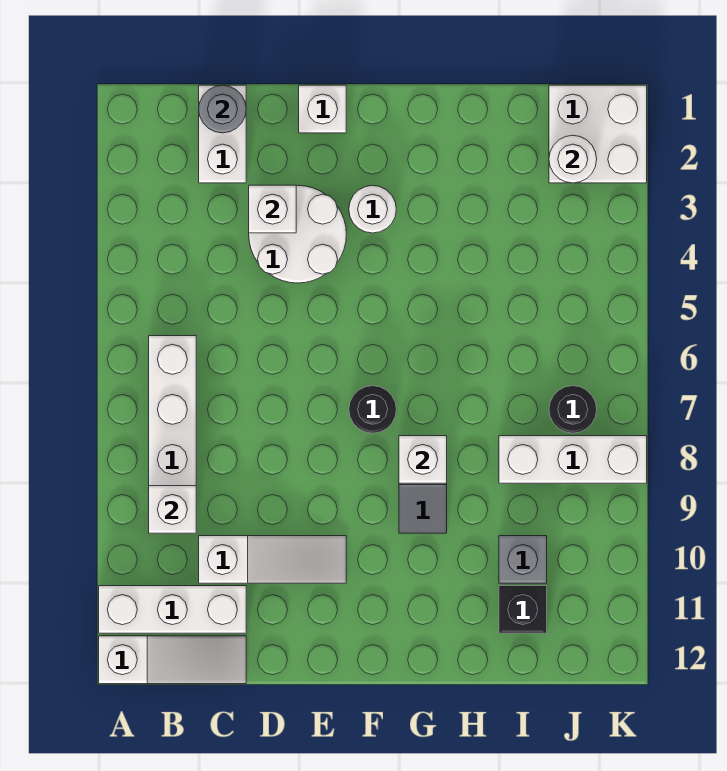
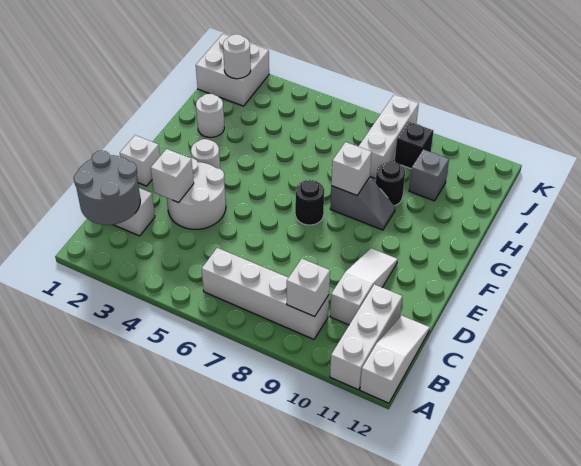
grey 1x1 round brick [199,85,246,133] -> grey 2x2 round brick [74,151,140,225]
none -> white 1x1 round brick [196,94,224,137]
black 1x1 brick [499,586,547,633] -> black 1x1 brick moved to [395,121,434,169]
black 1x1 round brick [549,386,597,433] -> black 1x1 round brick moved to [376,161,405,206]

